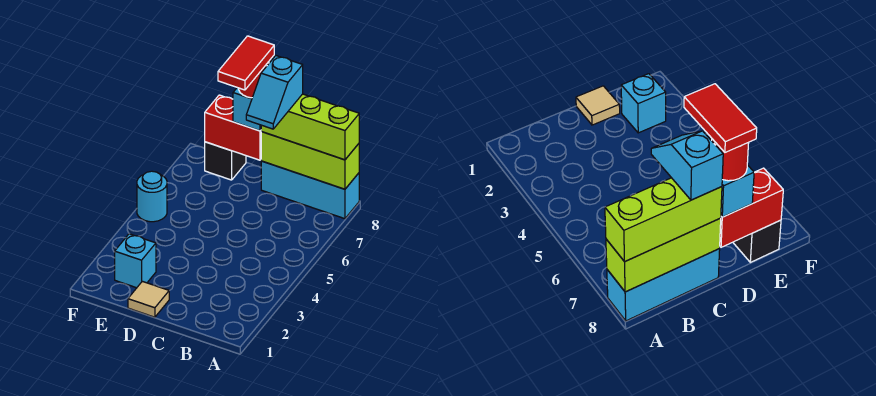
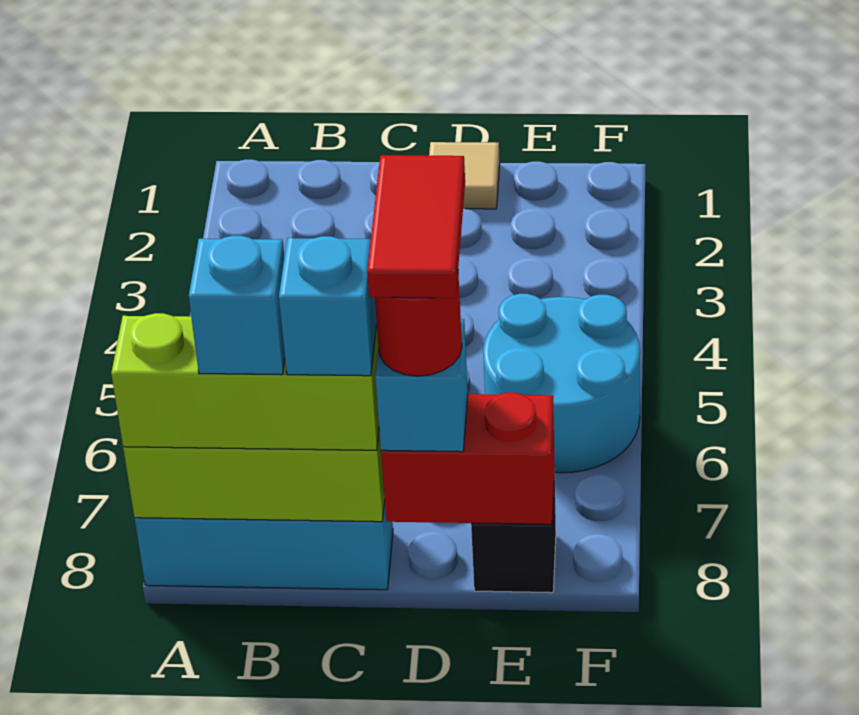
cyan 1x1 brick [115,234,156,288] -> cyan 1x1 brick moved to [189,236,285,375]
cyan 1x1 round brick [137,171,167,222] -> cyan 2x2 round brick [483,294,640,473]

